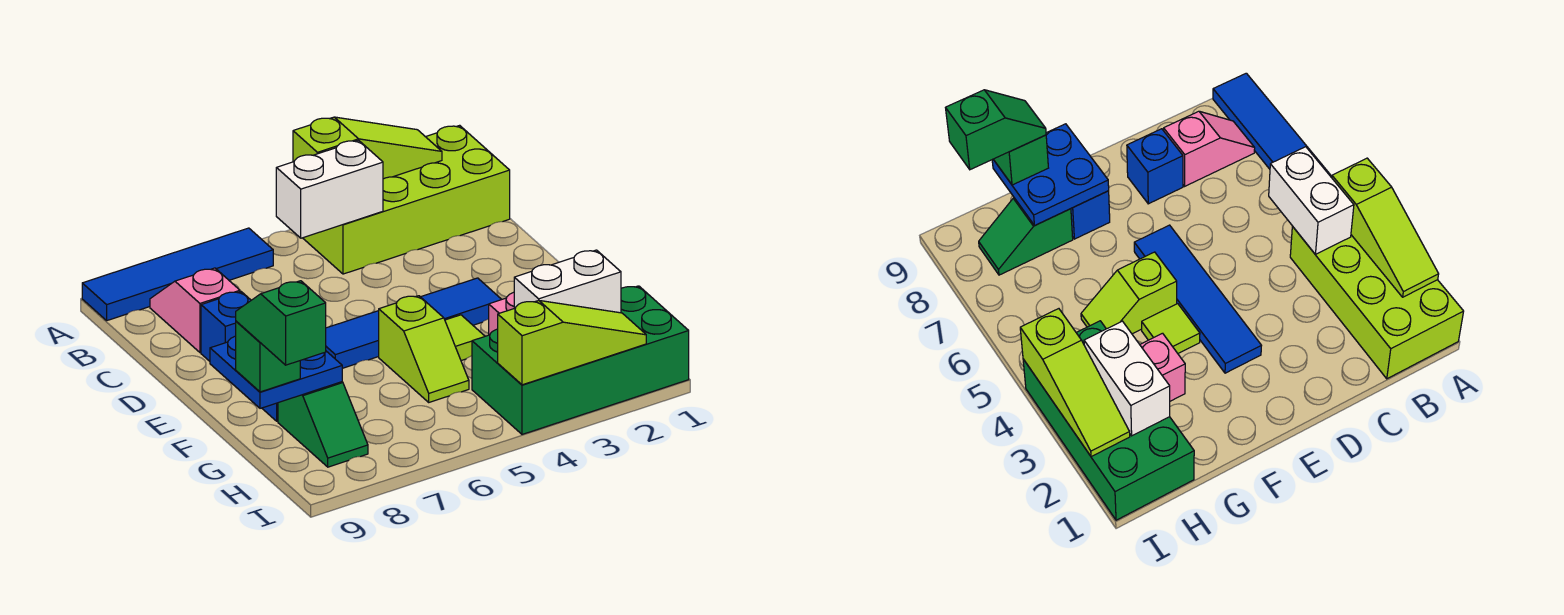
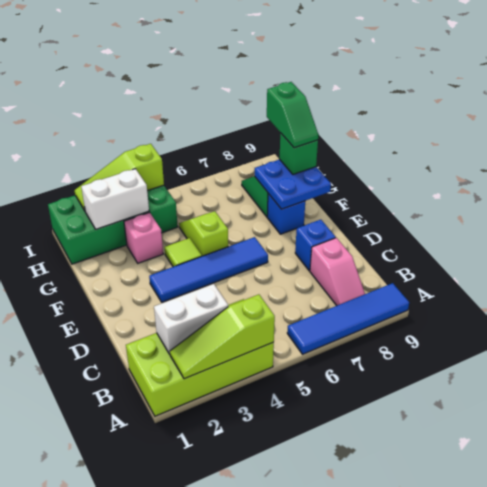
white 1x2 brick [276,140,383,238] -> white 1x2 brick moved to [154,284,228,354]

